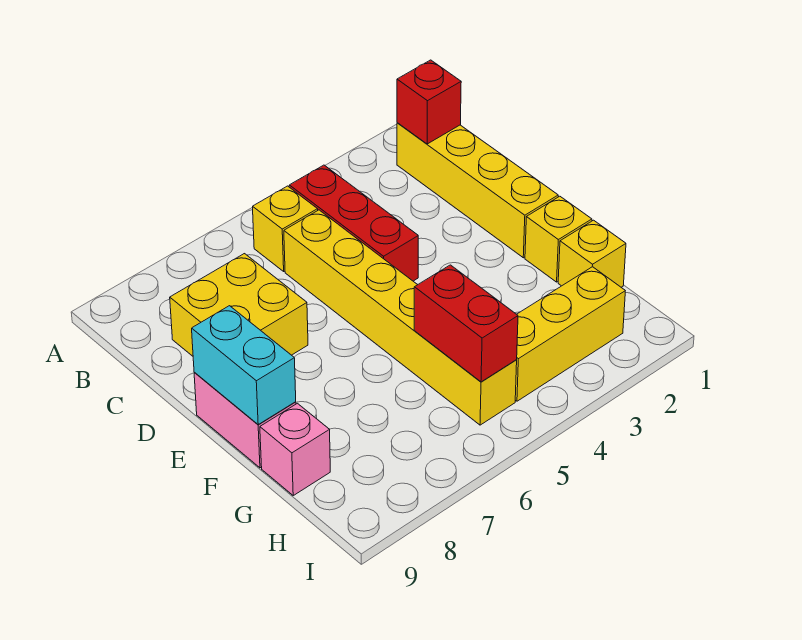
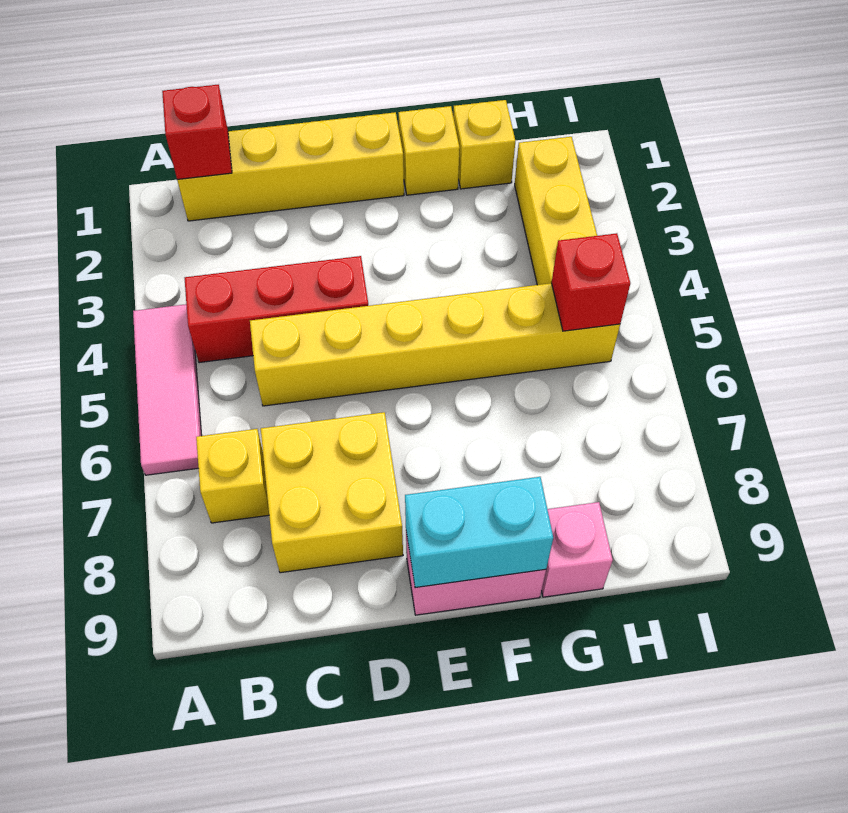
none -> pink 1x3 tile [133,304,202,475]
yellow 1x1 brick [253,186,318,271] -> yellow 1x1 brick moved to [196,429,269,523]
red 1x2 brick [414,265,518,382] -> red 1x1 brick [552,233,630,331]

